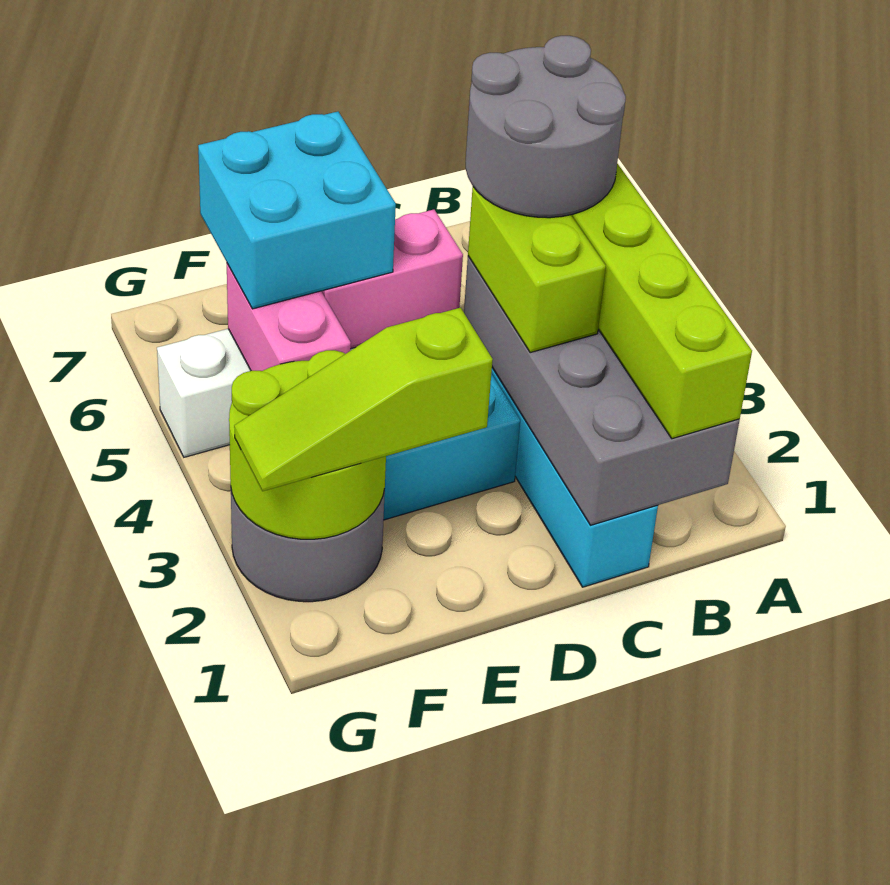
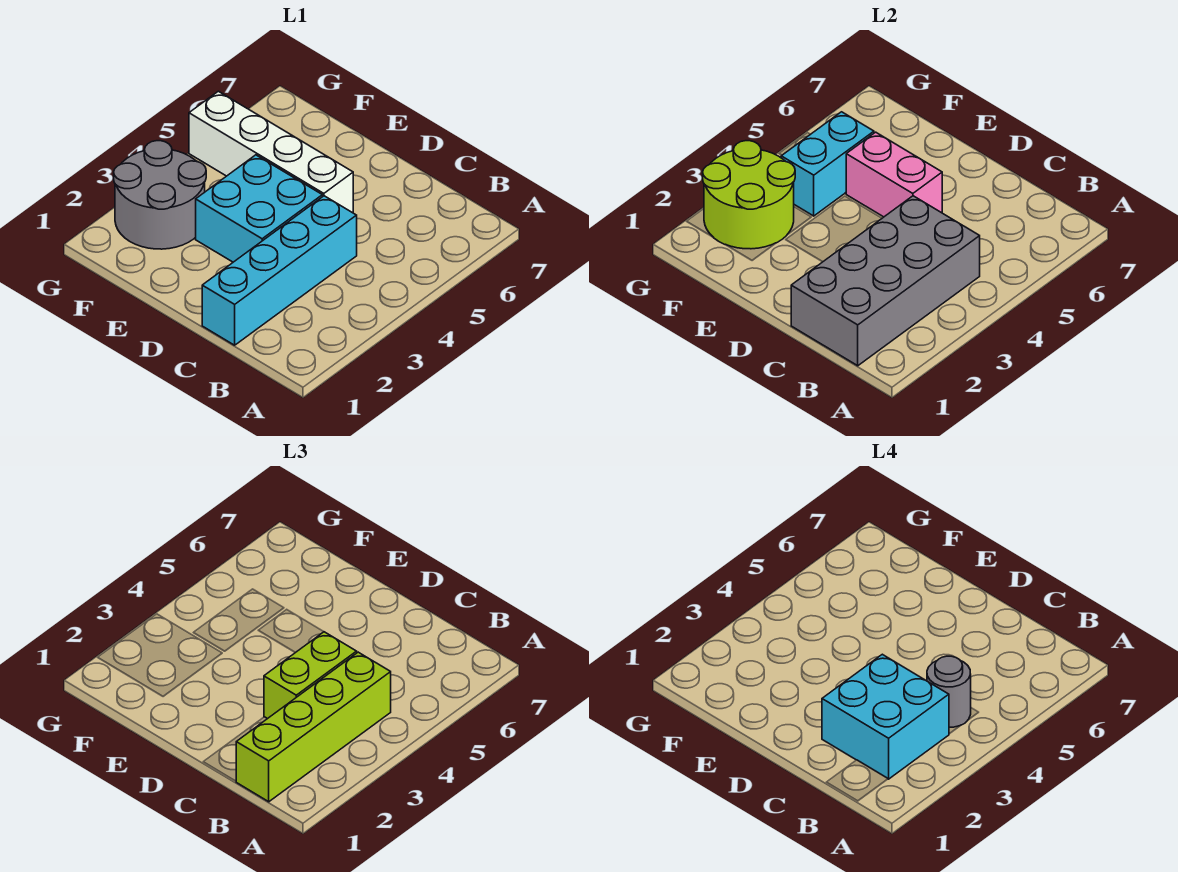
grey 2x2 round brick [466,36,626,218] -> grey 1x1 round brick [927,656,971,728]
lime 1x3 slope [234,308,493,491] -> none
cyan 2x2 brick [198,112,396,309] -> cyan 2x2 brick moved to [822,654,949,779]
pink 1x2 brick [227,264,351,371] -> cyan 1x2 brick [781,112,874,216]

